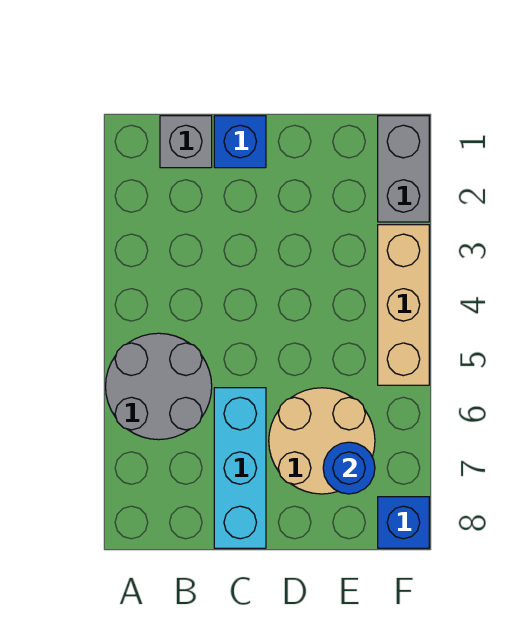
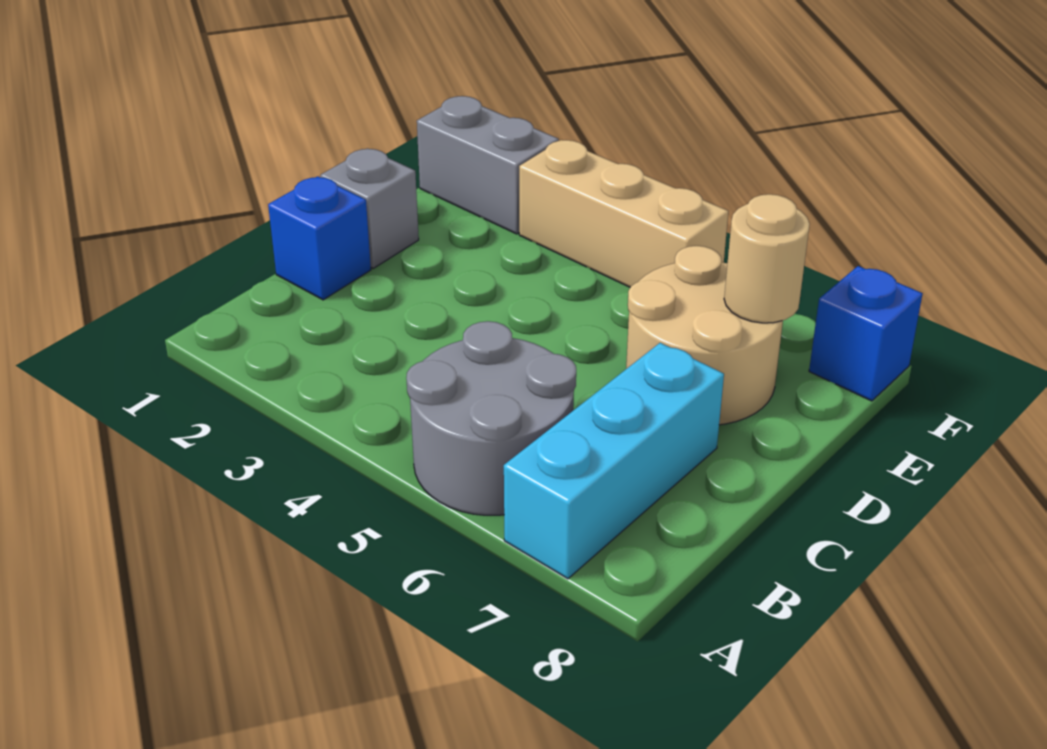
grey 1x1 brick [160,116,212,168] -> grey 1x1 brick moved to [320,148,419,268]
cyan 1x3 brick [214,388,266,548] -> cyan 1x3 brick turned to [504,343,724,579]
blue 1x1 round brick [323,442,375,494] -> tan 1x1 round brick [724,194,810,323]

